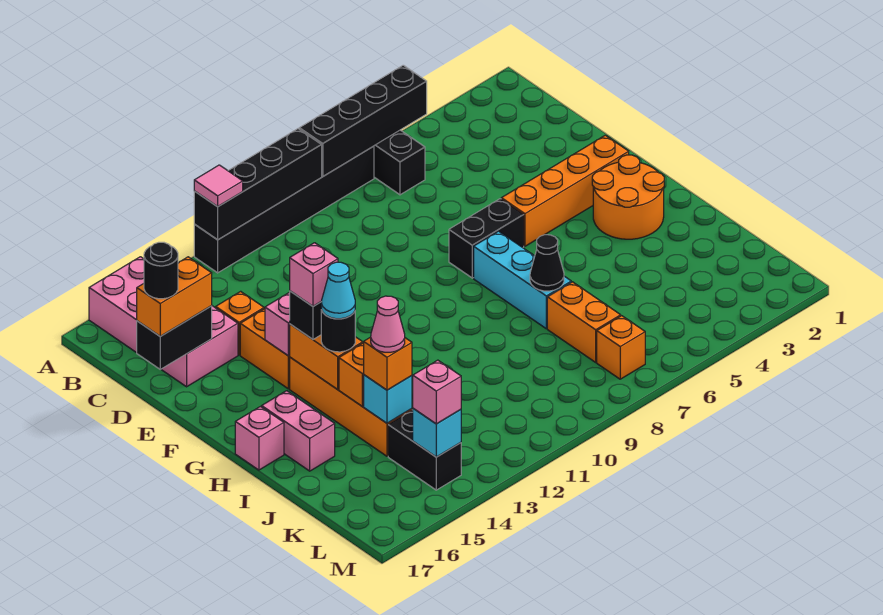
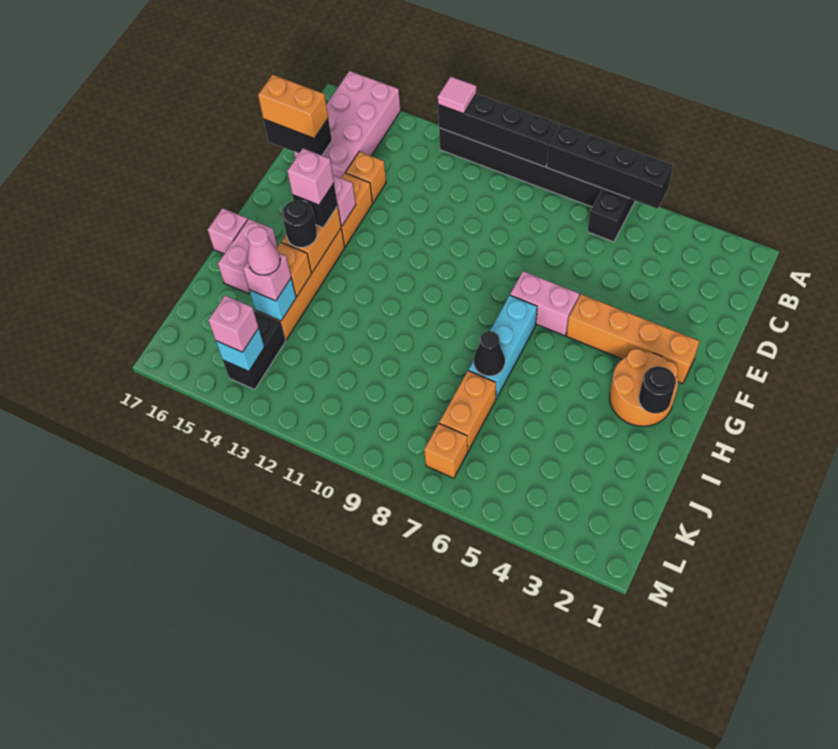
black 1x1 round brick [144,242,178,299] -> black 1x1 round brick moved to [639,366,676,413]
black 1x2 brick [449,199,524,278] -> pink 1x2 brick [510,271,579,336]
cyan 1x1 cone [321,262,355,319] -> none
orange 1x1 brick [364,337,412,390] -> pink 1x1 brick [243,253,291,301]

